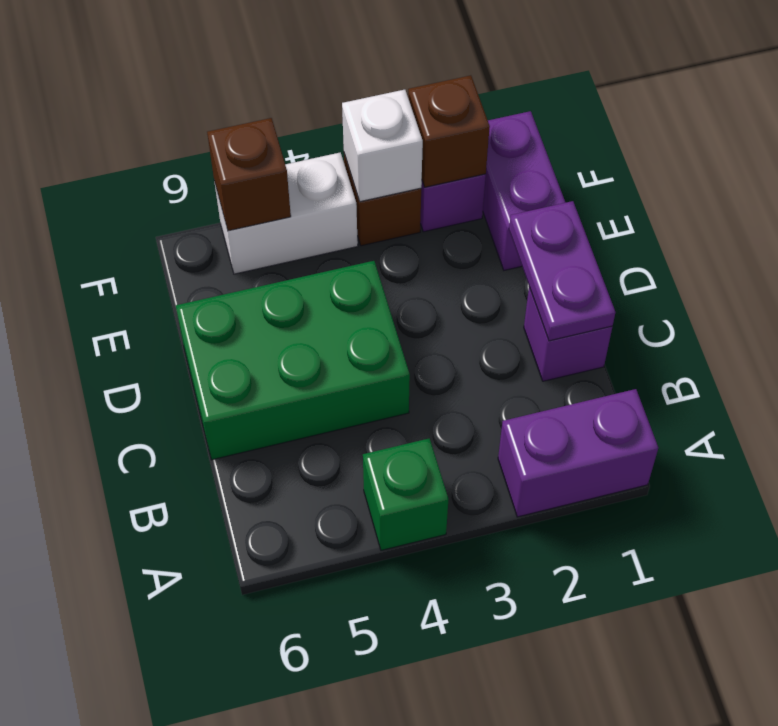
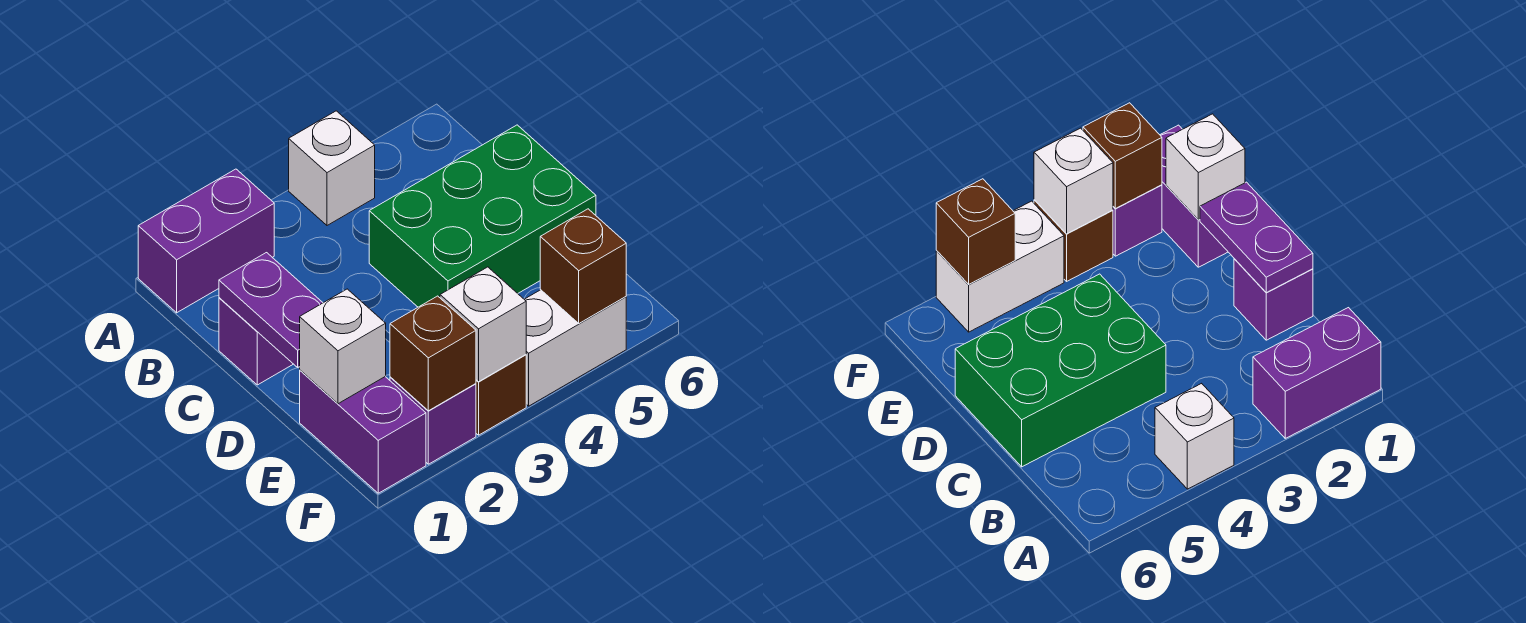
green 1x1 brick [363,439,448,550] -> white 1x1 brick [289,111,375,225]
none -> white 1x1 brick [300,289,386,404]

